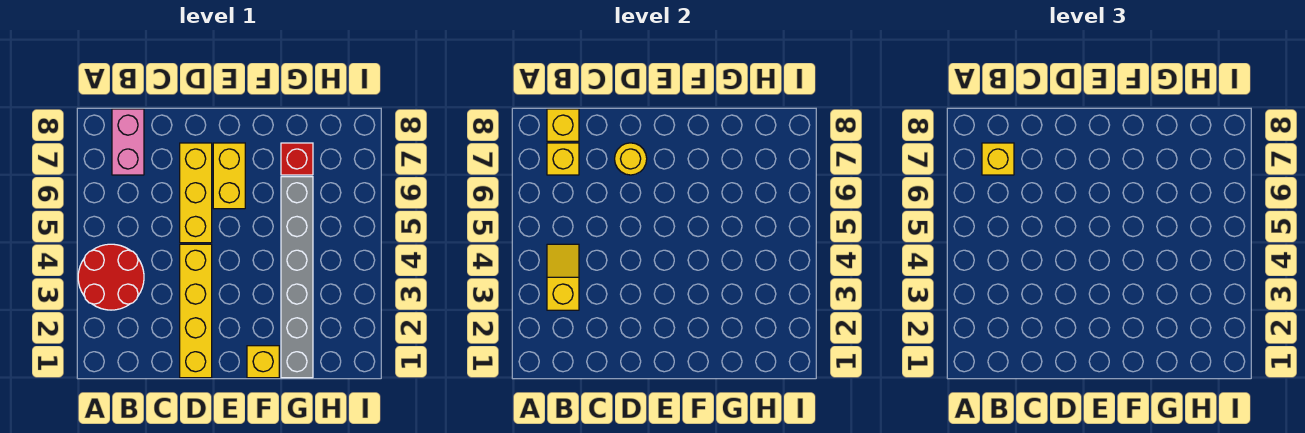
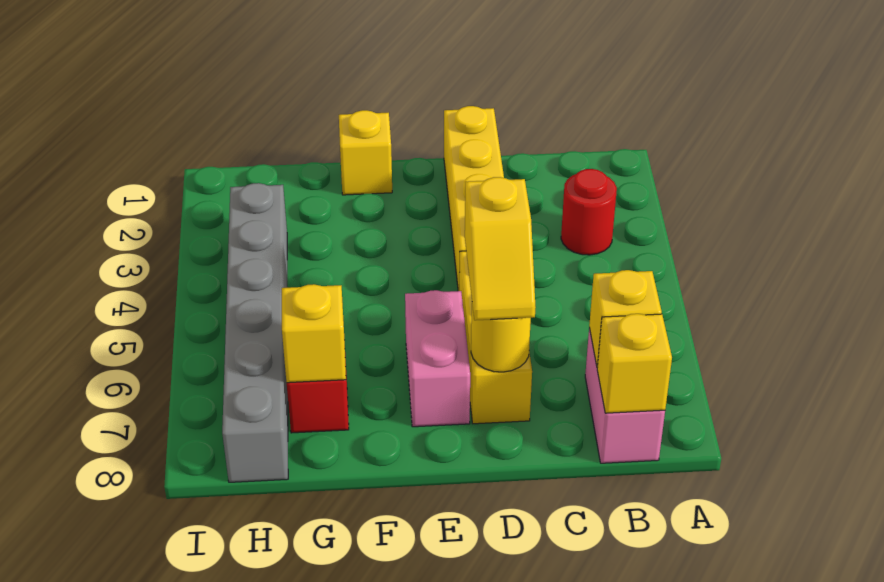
red 2x2 round brick [78,244,144,310] -> red 1x1 round brick [561,169,617,255]
yellow 1x2 slope [547,244,579,310] -> yellow 1x2 slope moved to [465,177,536,320]
yellow 1x1 brick [982,143,1014,175] -> yellow 1x1 brick moved to [282,284,346,383]
yellow 1x2 brick [213,143,245,209] -> pink 1x2 brick [405,290,470,427]
grey 1x6 brick [281,177,313,378] -> grey 1x6 brick moved to [222,183,288,482]

